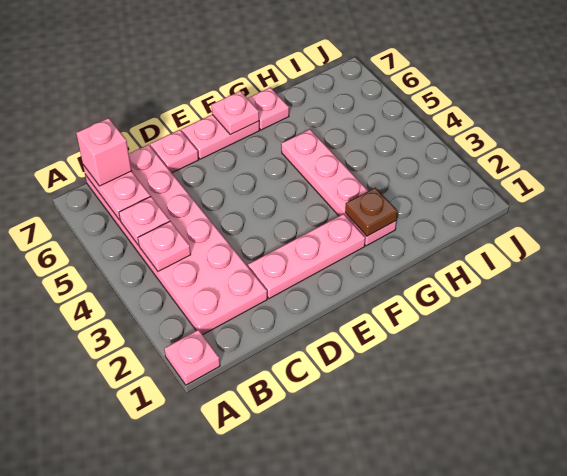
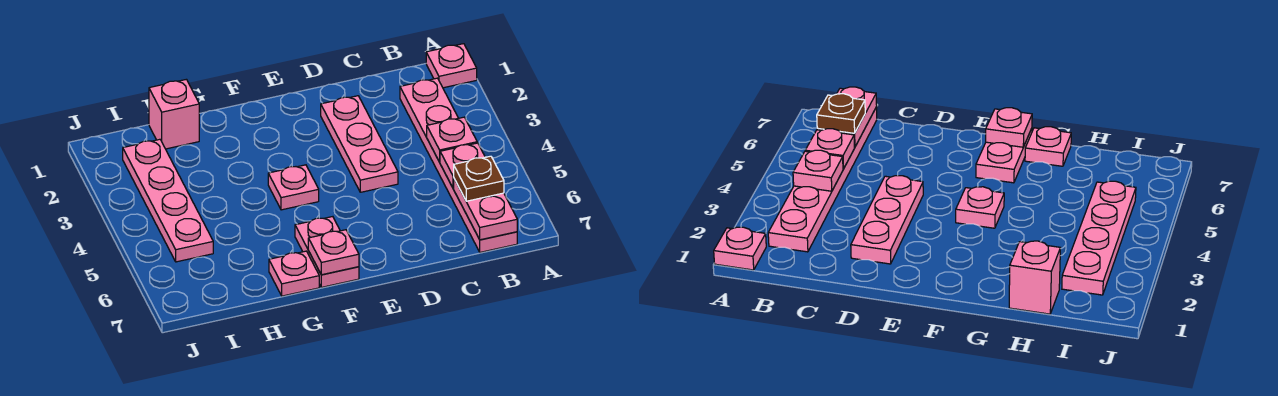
pink 2x6 plate [85,145,267,335] -> pink 1x6 plate [400,78,517,252]
pink 1x1 brick [76,118,132,186] -> pink 1x1 brick moved to [149,79,199,149]
pink 1x3 plate [248,214,365,299] -> pink 1x3 plate turned to [321,96,398,192]
pink 1x1 plate [150,130,199,173] -> pink 1x1 plate moved to [268,165,319,210]
pink 1x2 plate [182,115,260,159] -> pink 1x2 plate turned to [295,217,359,287]
pink 1x4 plate [281,129,396,246] -> pink 1x4 plate moved to [123,139,213,262]
brown 1x1 plate [345,188,398,236] -> brown 1x1 plate moved to [454,156,504,201]

